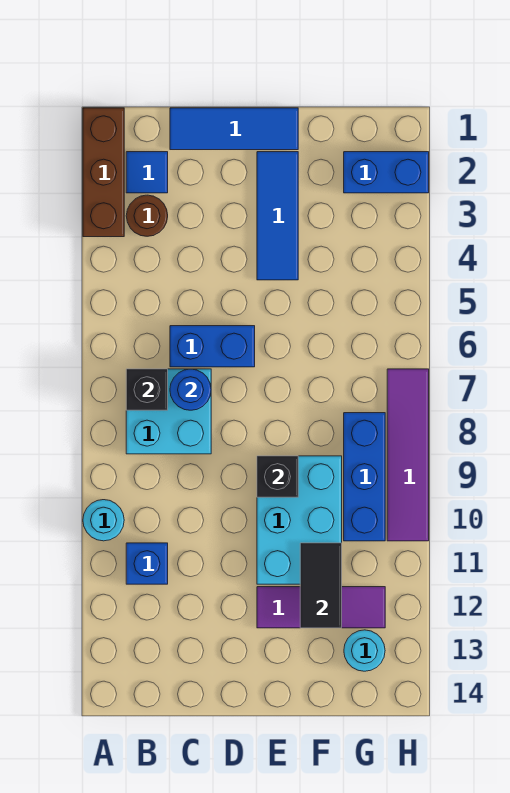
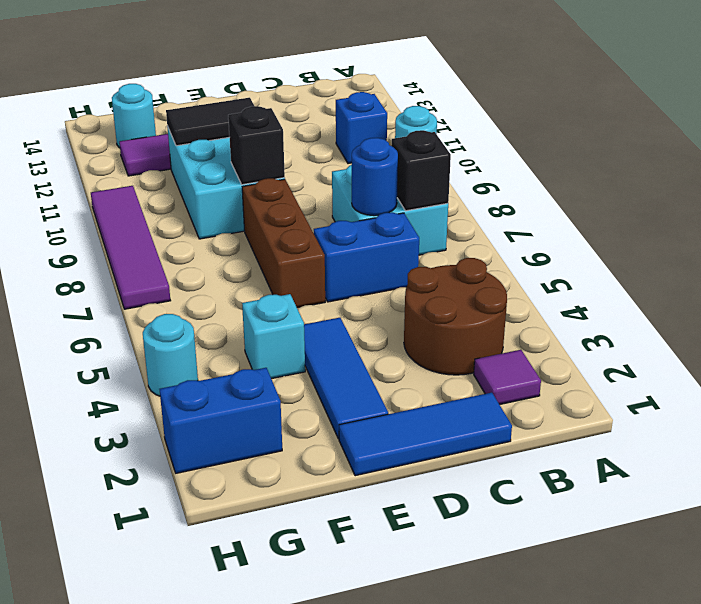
brown 1x3 brick [83,108,124,237] -> brown 1x3 brick moved to [242,178,325,308]
blue 1x1 tile [126,152,168,193] -> purple 1x1 tile [474,350,541,405]
brown 1x1 round brick [126,195,168,236] -> brown 2x2 round brick [404,258,507,375]
none -> cyan 1x1 brick [242,294,305,379]
black 1x2 tile [300,543,342,628] -> black 1x2 tile turned to [166,98,254,146]
blue 1x3 brick [344,413,385,541] -> none
none -> cyan 1x1 round brick [143,314,198,396]

